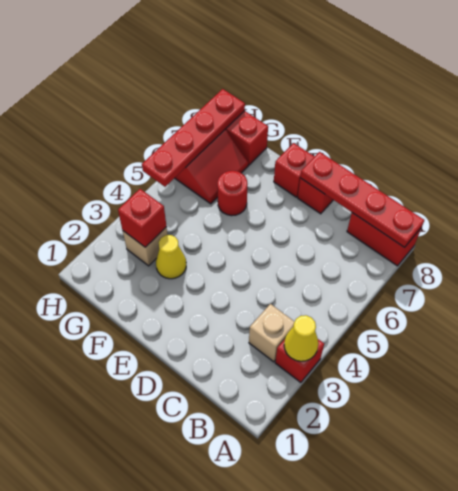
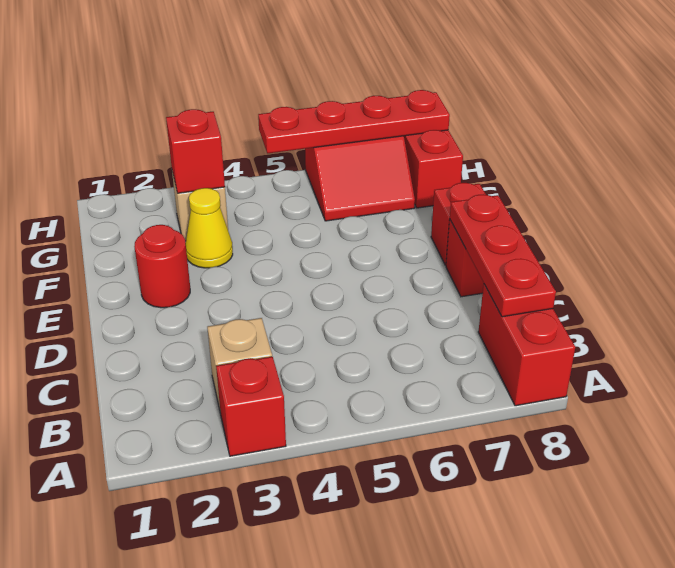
yellow 1x1 cone [284,315,318,361] -> none
red 1x4 plate [300,152,424,247] -> red 1x3 plate [450,194,556,317]
red 1x1 round brick [217,171,247,216] -> red 1x1 round brick moved to [134,225,190,308]

